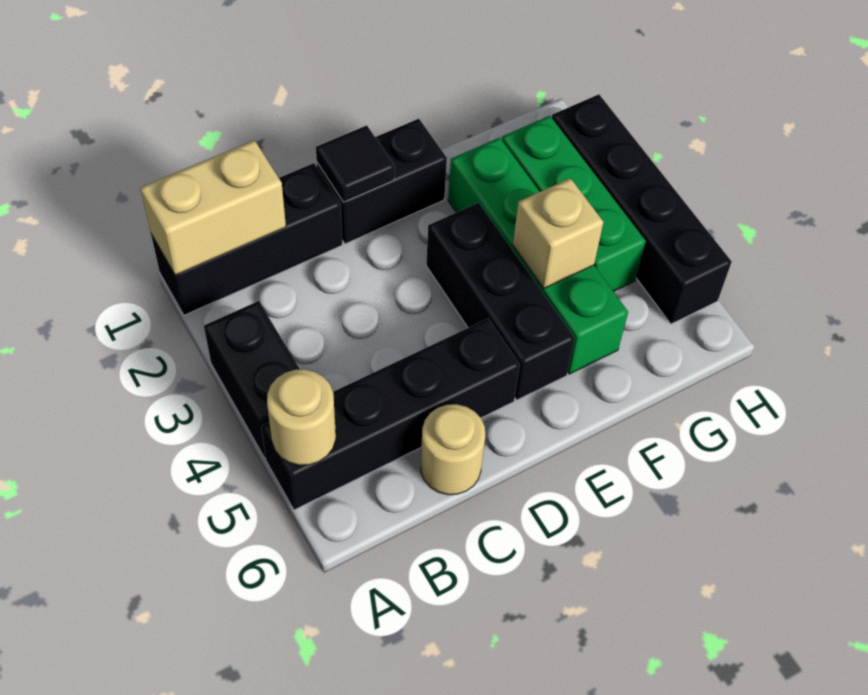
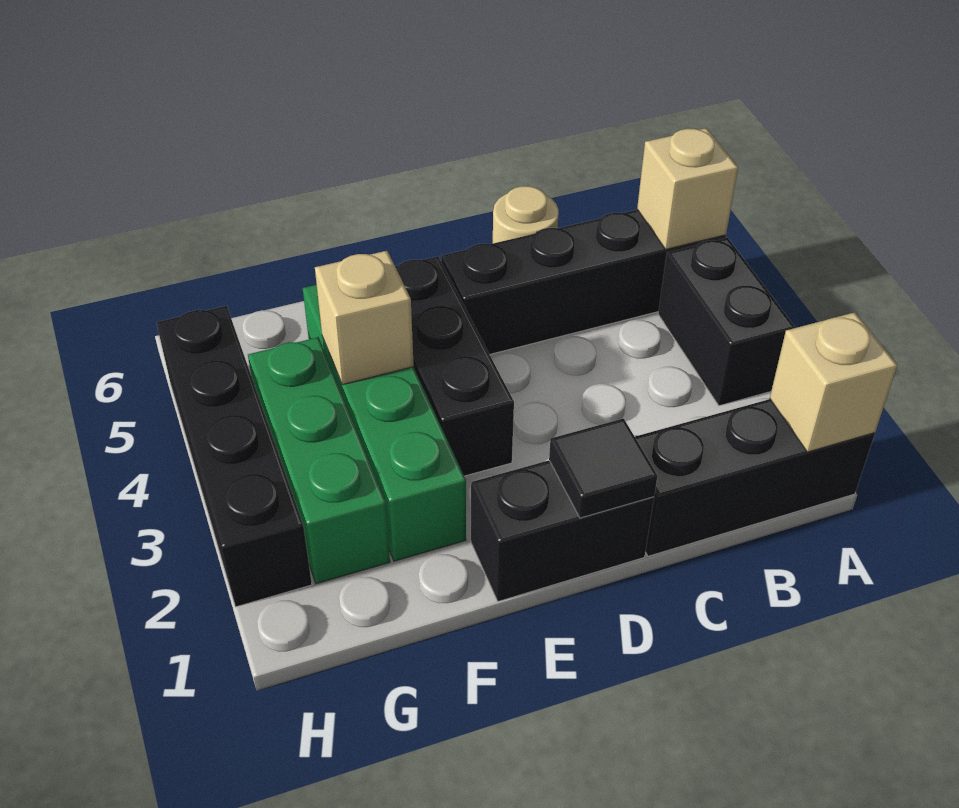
tan 1x2 brick [140,140,286,275] -> tan 1x1 brick [770,312,897,452]
tan 1x1 round brick [267,369,336,465] -> tan 1x1 brick [637,128,738,249]

